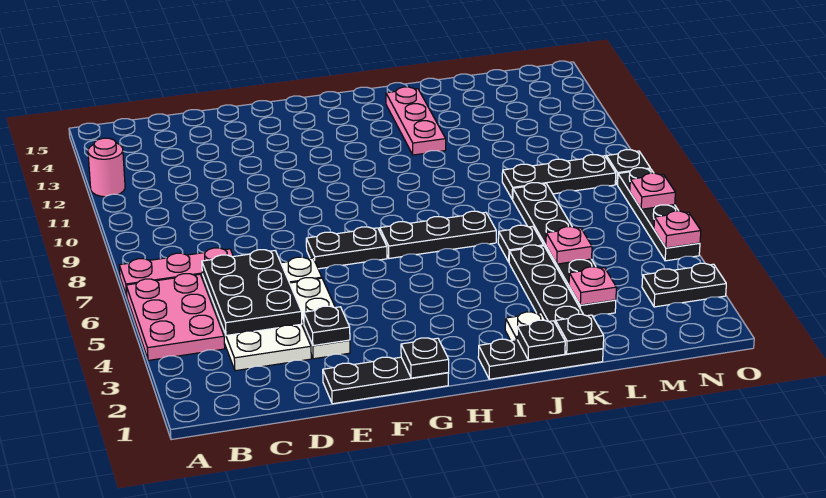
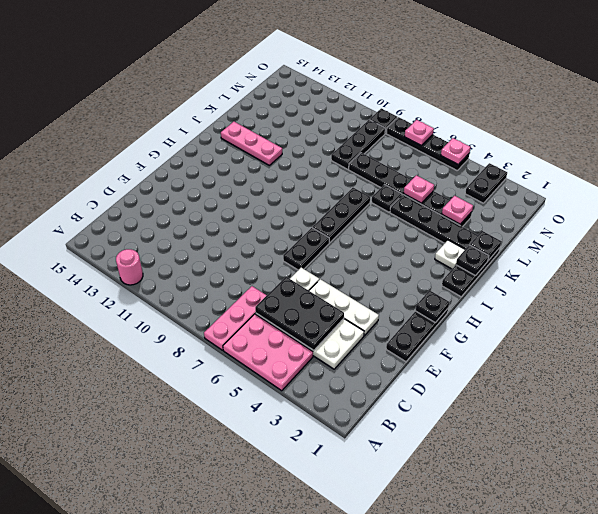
black 1x1 plate [304,306,350,346] -> none

